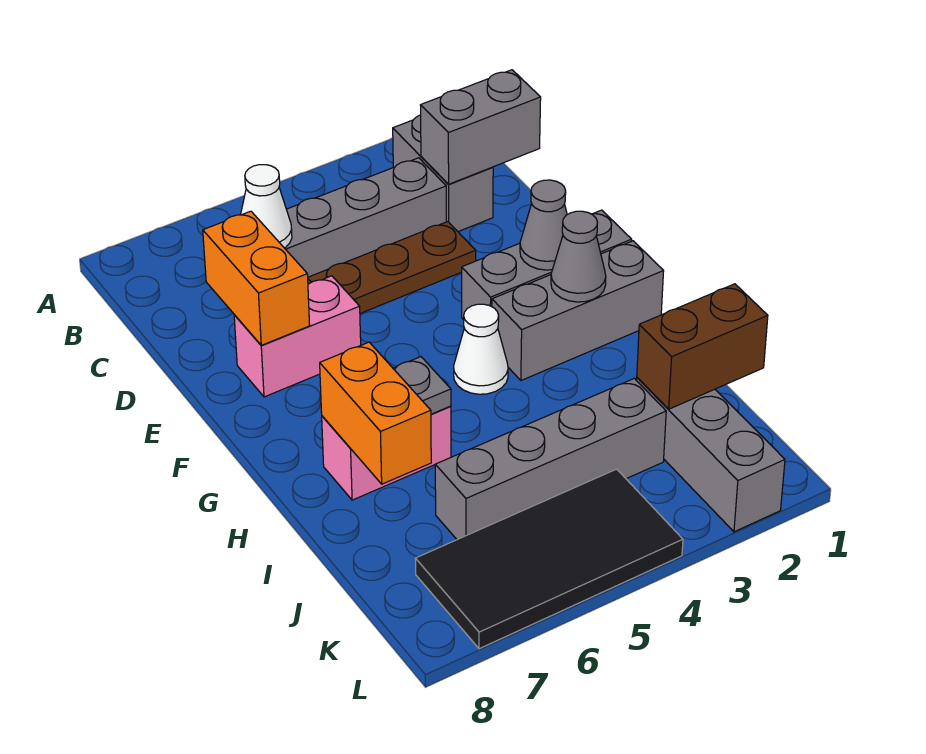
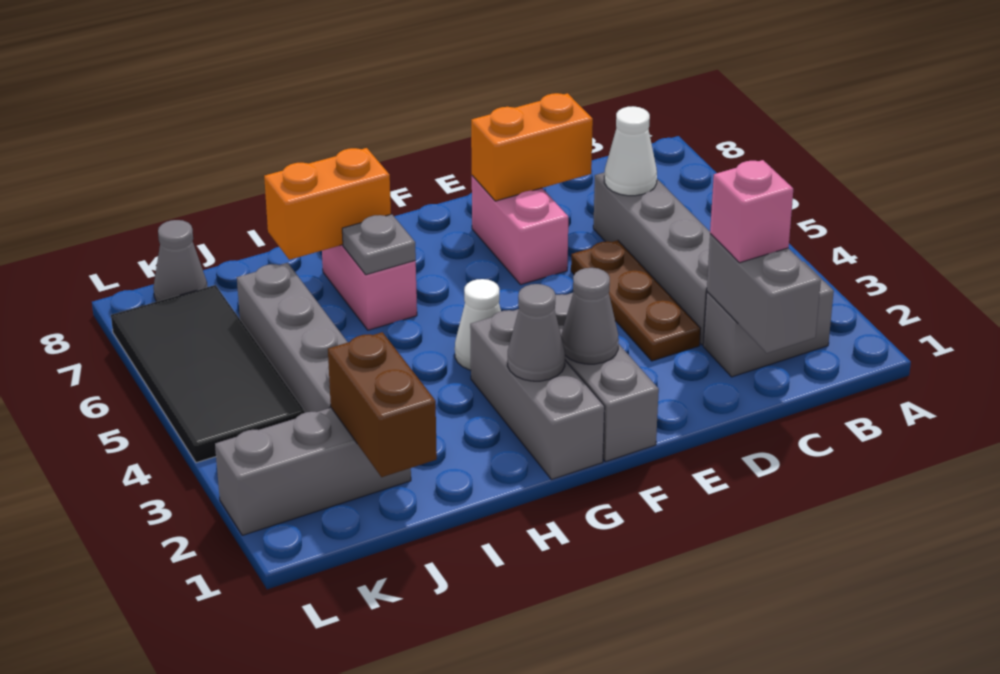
none -> pink 1x1 brick [710,160,793,263]
none -> grey 1x1 cone [153,220,207,302]

